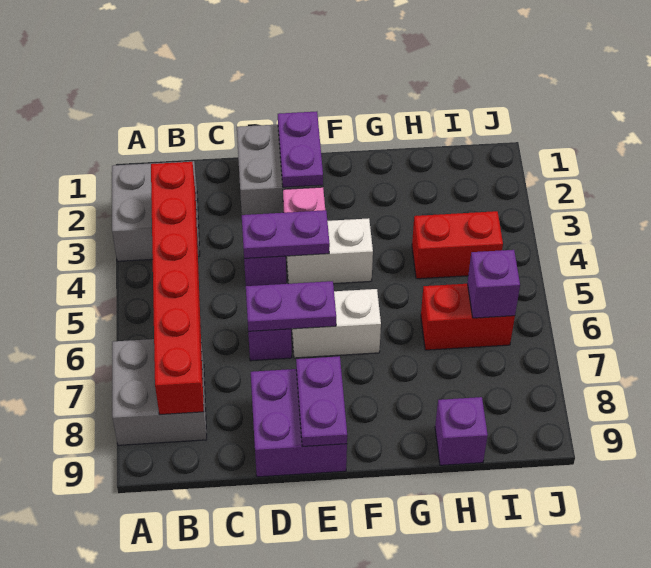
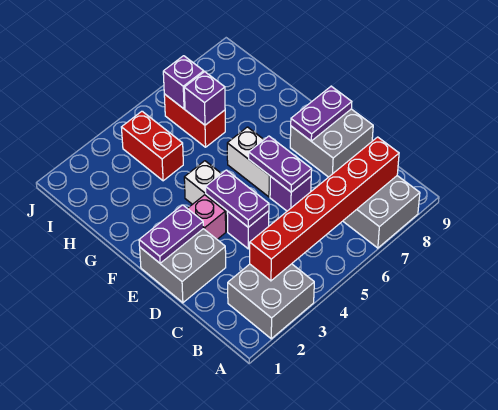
purple 2x2 brick [251,369,347,477] -> grey 2x2 brick [290,109,373,177]
purple 1x1 brick [435,397,488,465] -> purple 1x1 brick moved to [184,72,225,125]

